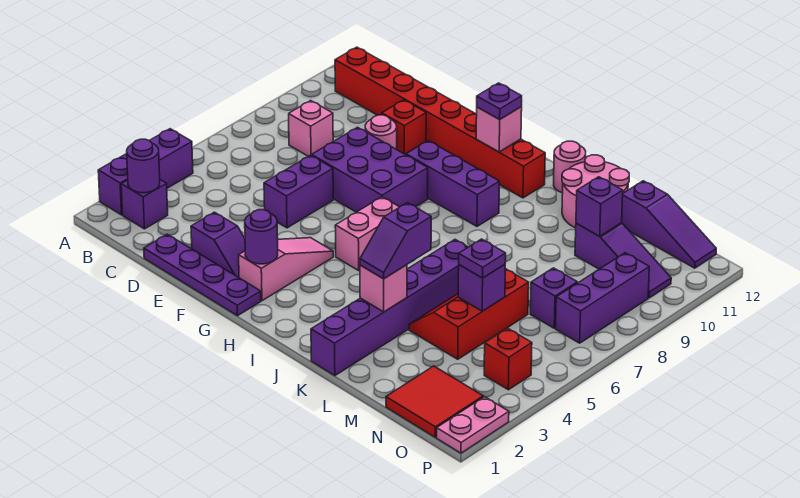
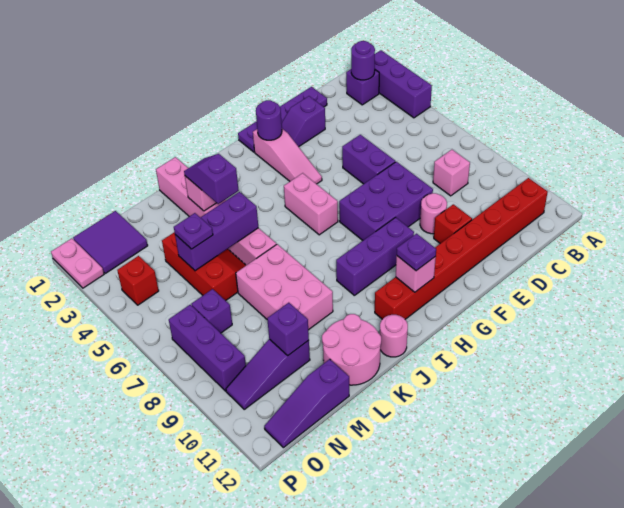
purple 1x6 brick [311,240,468,376] -> pink 1x6 brick [156,157,276,265]
none -> pink 2x3 brick [236,244,333,330]
purple 1x1 brick [458,264,505,311] -> purple 1x3 brick [175,192,258,271]
red 2x2 tile [386,366,483,437] -> purple 2x2 tile [73,211,148,274]

